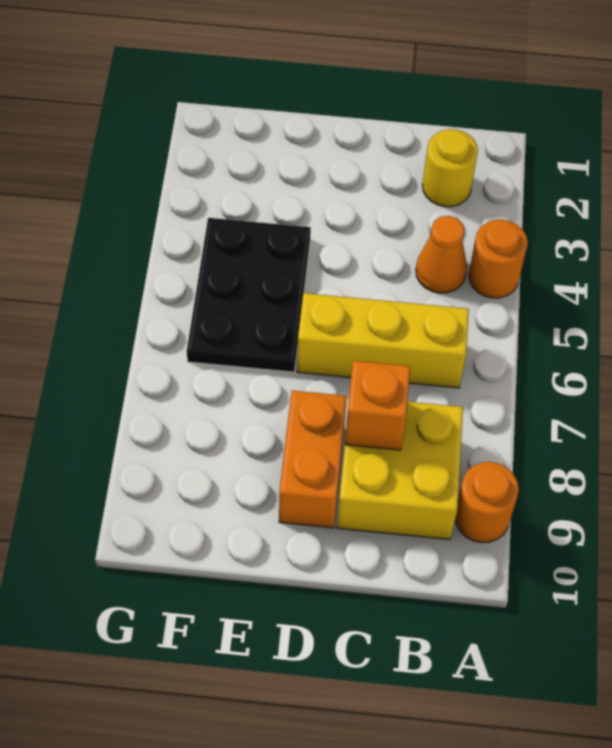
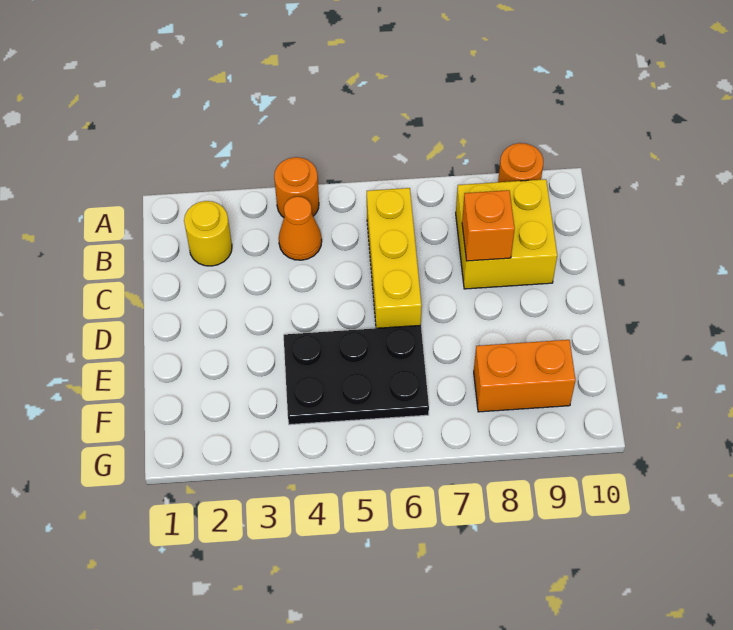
orange 1x2 brick [279,391,347,528] -> orange 1x2 brick moved to [474,340,576,412]

